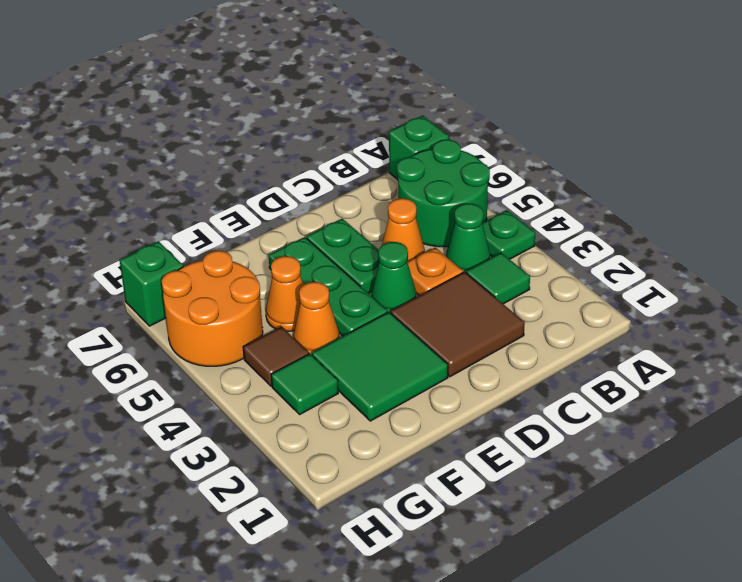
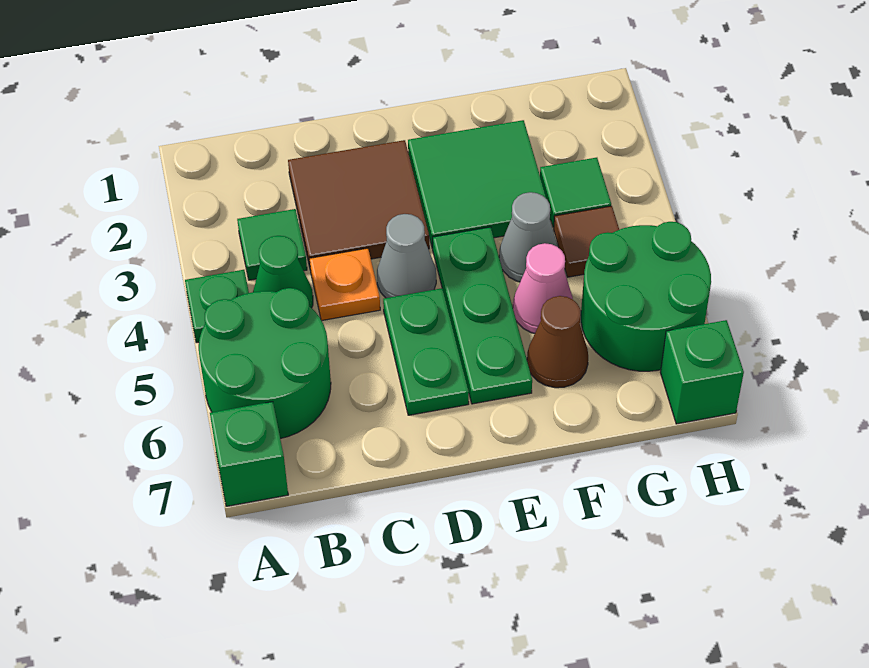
orange 1x1 cone [382,198,425,262] -> none
green 1x1 cone [371,242,417,313] -> grey 1x1 cone [377,214,436,298]
orange 1x1 cone [293,282,340,355] -> grey 1x1 cone [499,192,558,282]
orange 1x1 cone [266,256,304,332] -> pink 1x1 cone [513,243,573,333]
none -> brown 1x1 cone [527,296,588,388]
orange 2x2 round brick [162,251,263,366] -> green 2x2 round brick [581,222,711,371]

